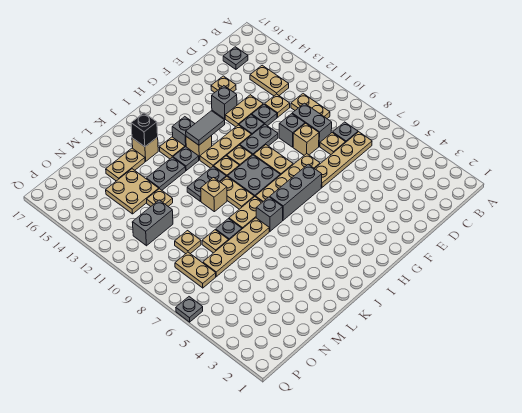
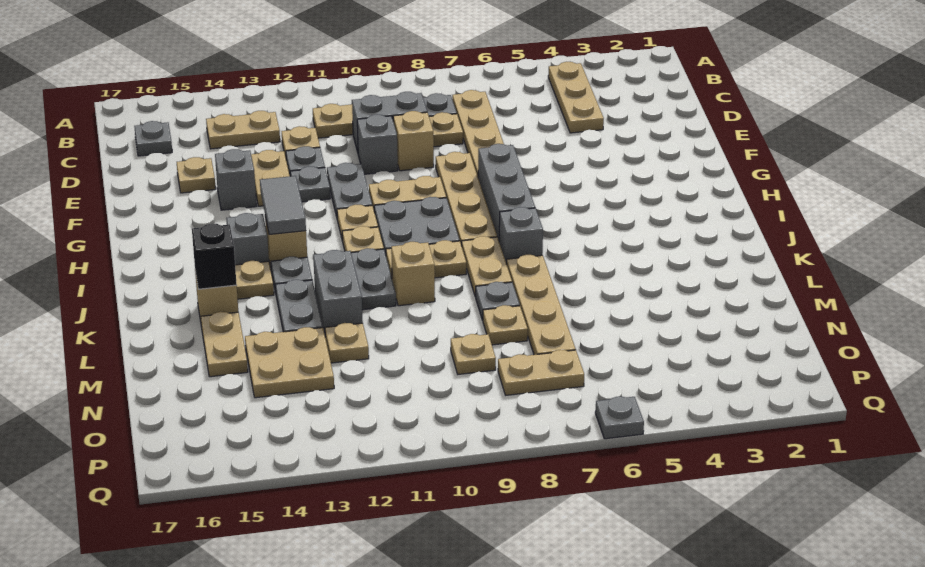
tan 1x3 plate [200,125,251,168] -> tan 1x3 plate moved to [548,62,604,133]
grey 1x2 brick [132,200,173,246] -> grey 1x2 brick moved to [313,250,363,334]

